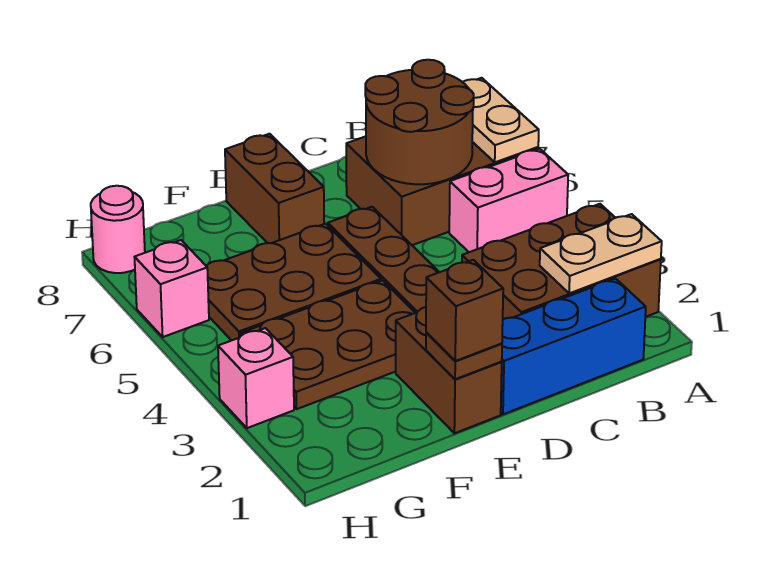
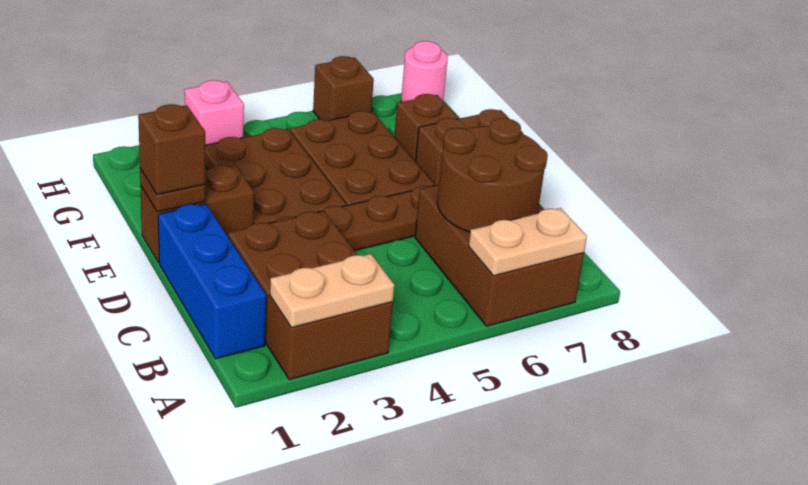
tan 1x2 plate [540,214,662,293] -> tan 1x2 plate turned to [270,254,394,328]
pink 1x2 brick [449,149,568,252] -> none
none -> brown 1x1 brick [394,94,458,162]
pink 1x1 brick [135,240,209,337] -> brown 1x1 brick [313,56,374,121]

